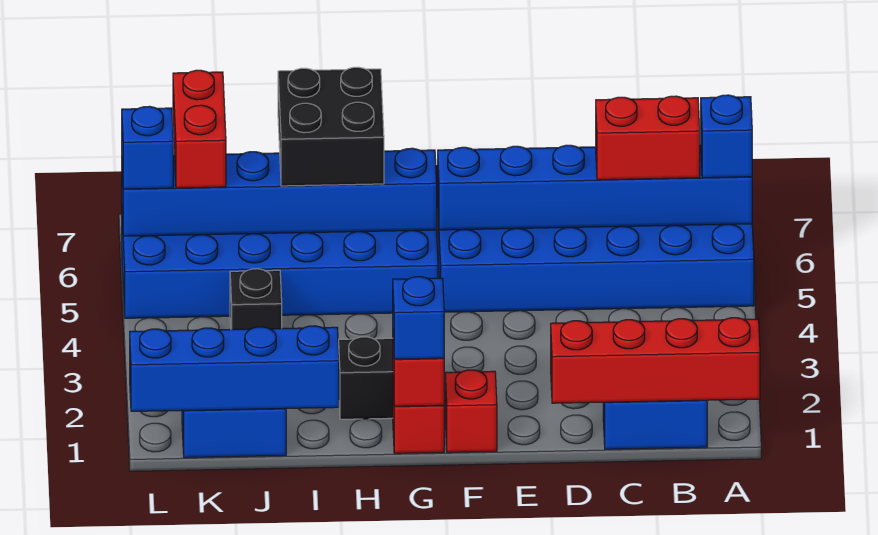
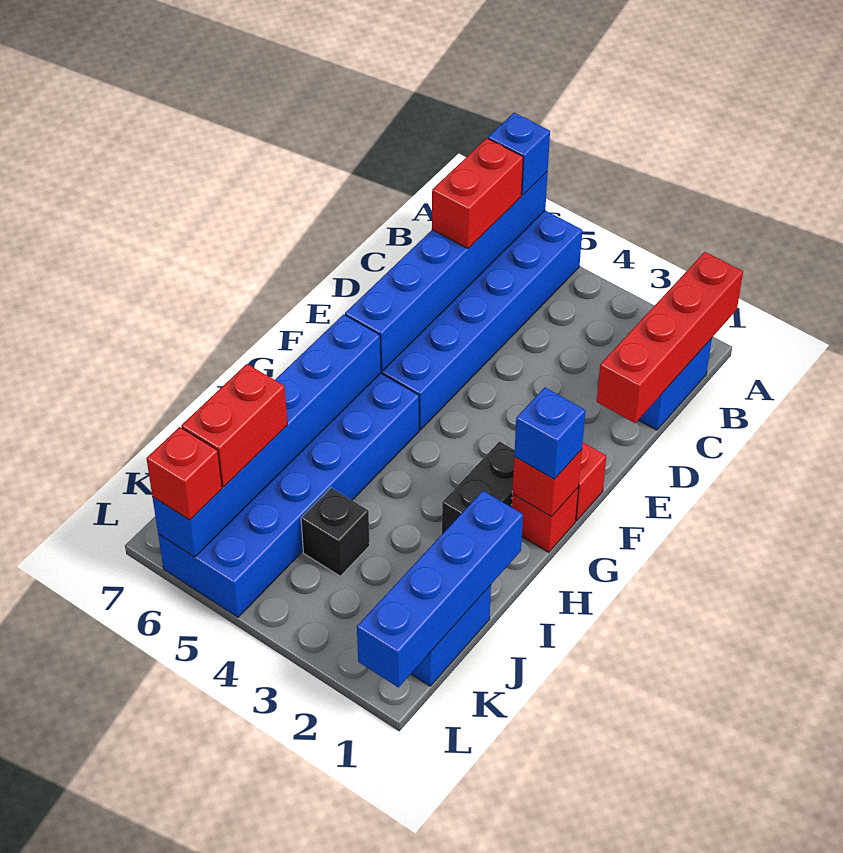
black 2x2 brick [278,67,384,186] -> none
red 1x2 brick [173,70,226,188] -> red 1x2 brick turned to [181,364,287,487]
blue 1x1 brick [122,106,173,189] -> red 1x1 brick [146,427,222,520]

